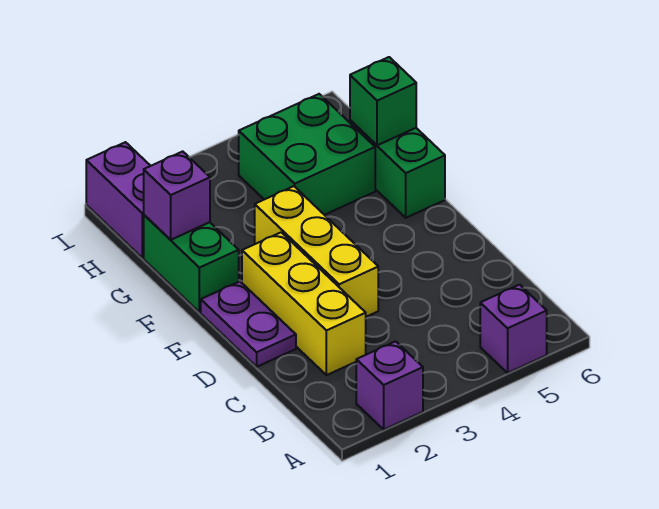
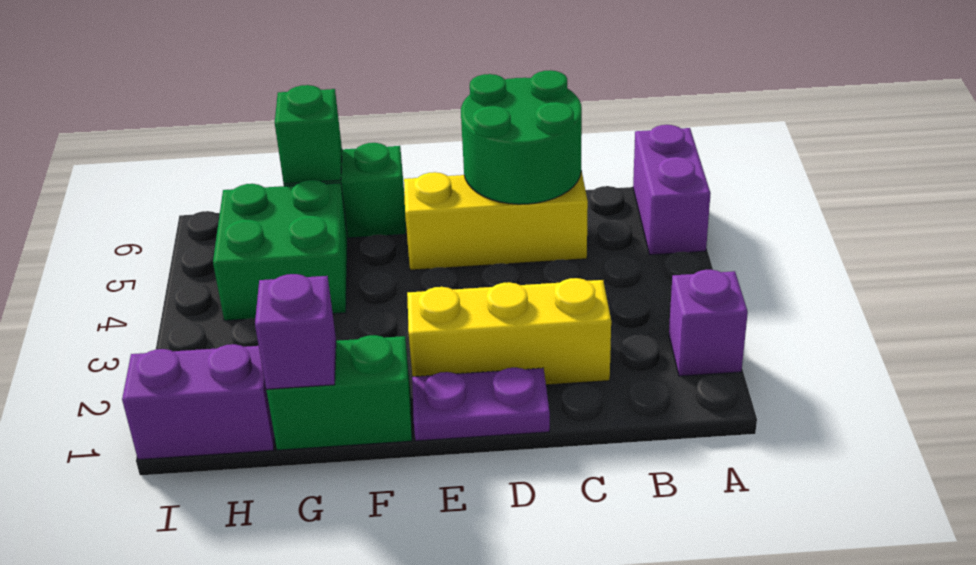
purple 1x1 brick [480,285,547,373] -> purple 1x2 brick [633,125,711,255]
none -> green 2x2 round brick [461,70,582,204]
yellow 1x3 brick [255,186,378,317] -> yellow 1x3 brick moved to [404,170,588,270]

